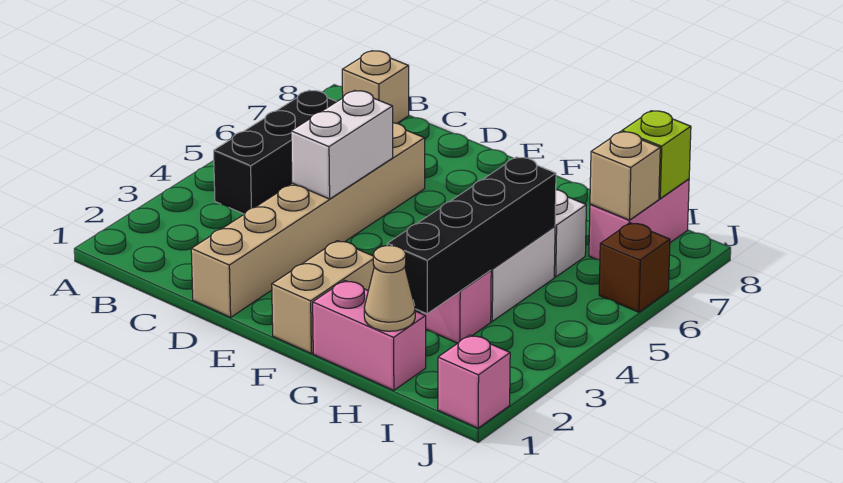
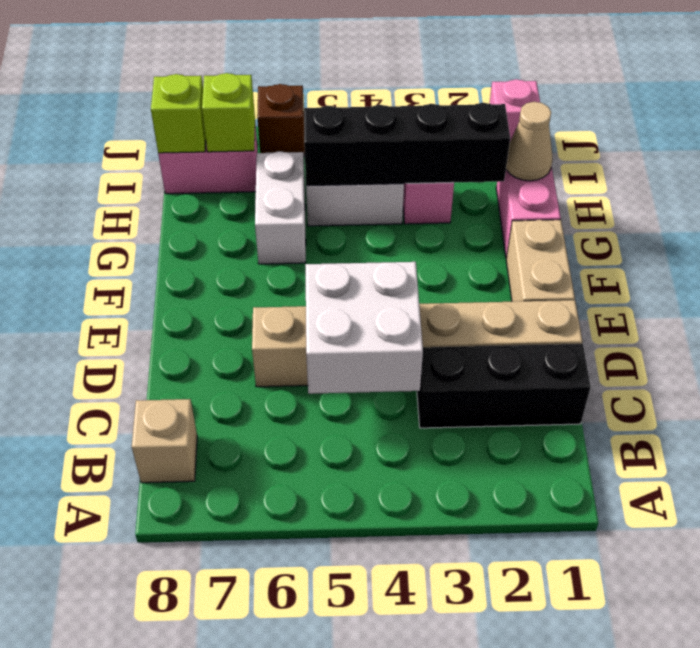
black 1x3 brick [214,90,337,214] -> black 1x3 brick moved to [417,344,591,428]
white 1x2 brick [291,91,393,199] -> white 2x2 brick [305,262,423,394]
tan 1x2 brick [272,241,374,353] -> tan 1x2 brick turned to [506,220,575,302]
tan 1x1 brick [590,131,660,220] -> lime 1x1 brick [202,73,255,152]

